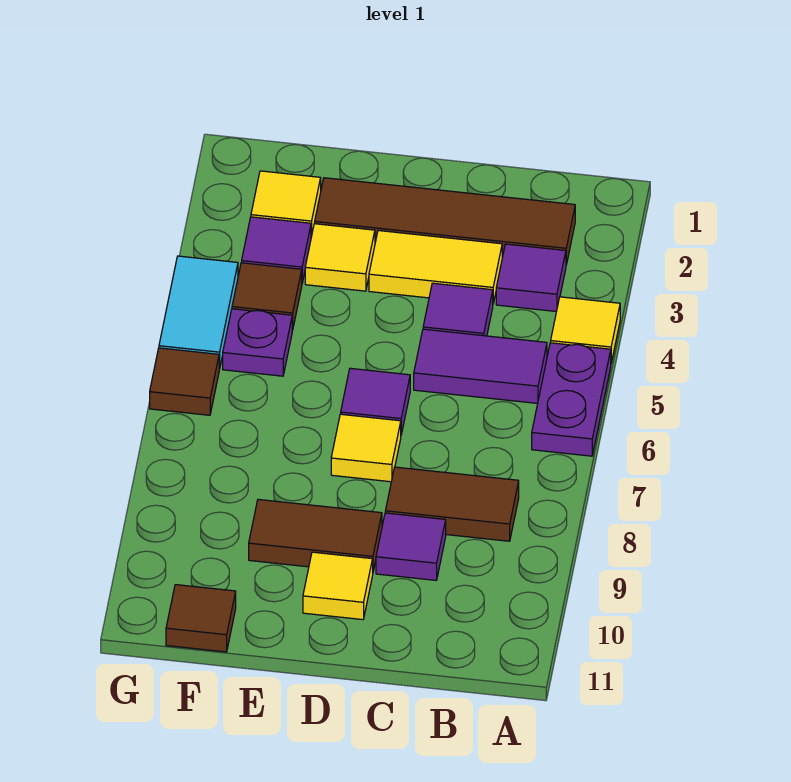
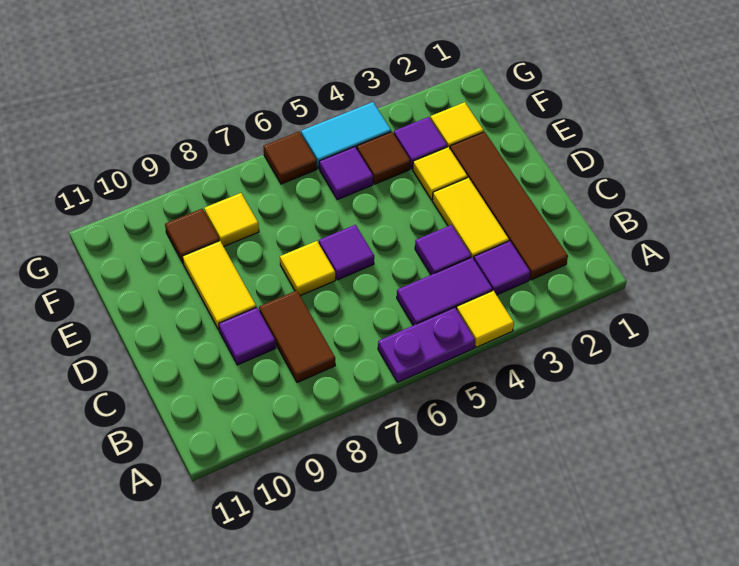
purple 1x2 tile [414,329,547,403] -> purple 1x2 tile turned to [397,257,492,325]
brown 1x2 tile [249,499,382,571] -> yellow 1x2 tile [182,241,256,330]
yellow 1x1 tile [303,552,373,620] -> yellow 1x1 tile moved to [204,193,259,247]
purple 1x1 plate [223,309,292,376] -> purple 1x1 tile [319,147,373,200]
brown 1x1 tile [166,585,236,652] -> brown 1x1 tile moved to [165,209,219,263]

